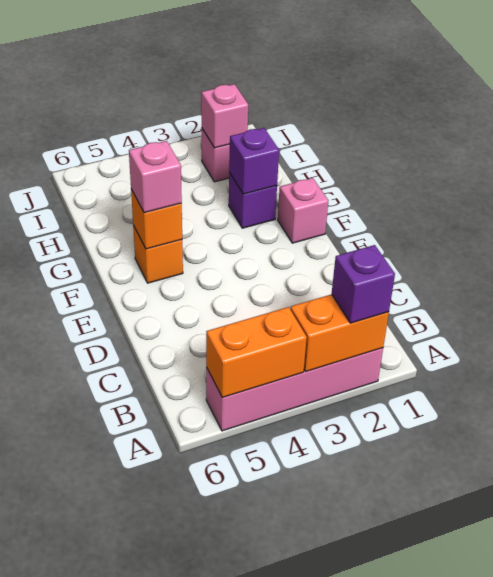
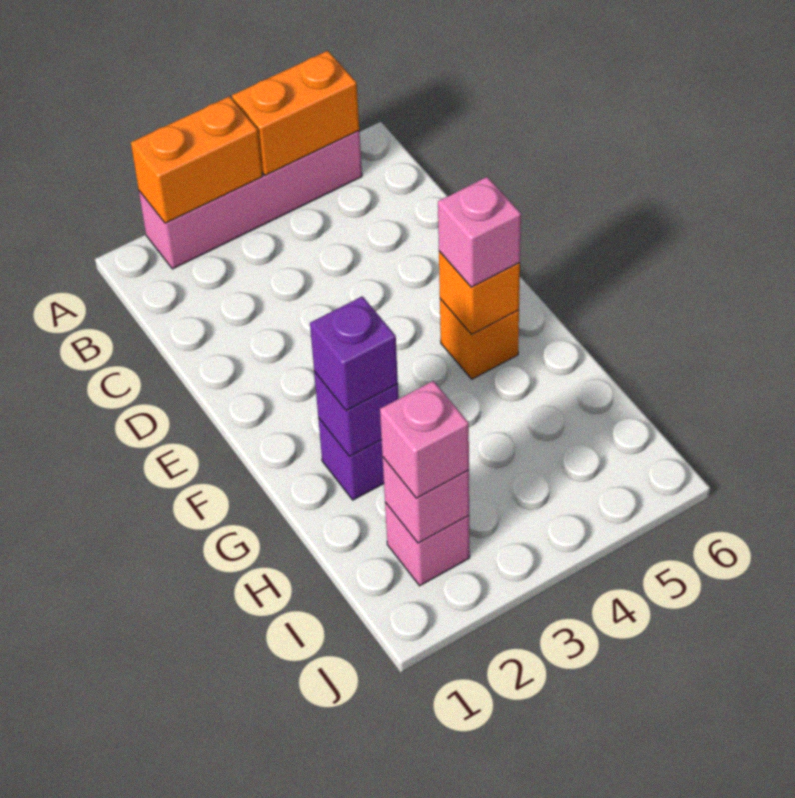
purple 1x1 brick [332,245,395,323] -> purple 1x1 brick moved to [310,296,398,411]
pink 1x1 brick [278,178,328,243] -> pink 1x1 brick moved to [380,381,469,498]

